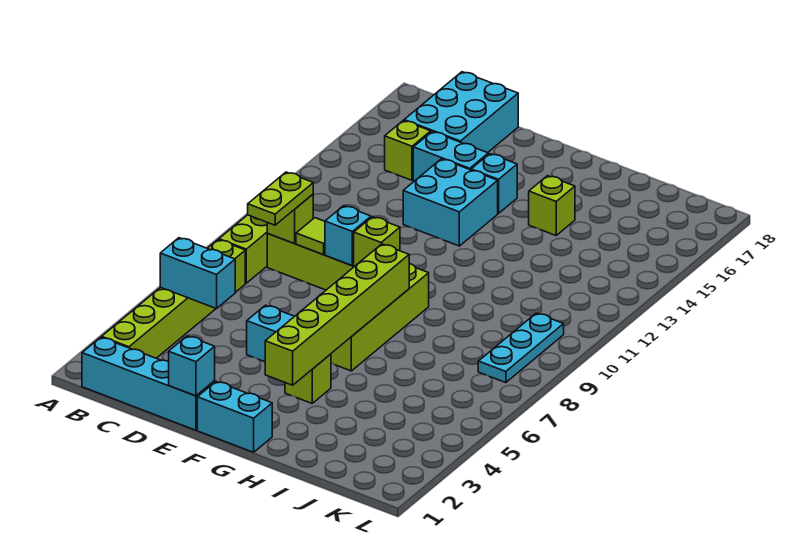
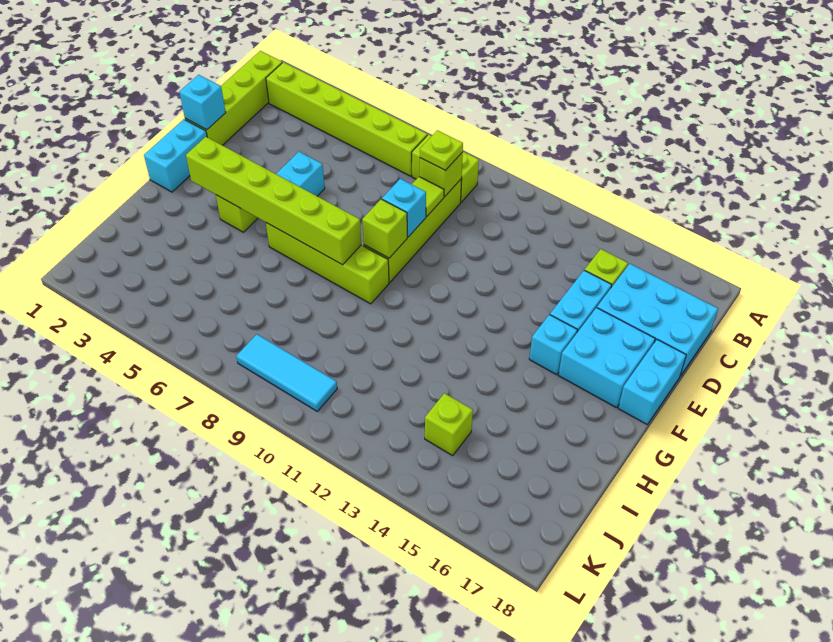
cyan 1x4 brick [82,337,215,430] -> lime 1x4 brick [185,51,282,145]
cyan 1x2 brick [160,238,235,309] -> cyan 1x2 brick moved to [618,340,686,425]
lime 1x2 plate [248,172,313,225] -> lime 1x1 plate [420,130,463,171]
cyan 2x2 brick [403,159,498,246] -> cyan 2x2 brick moved to [558,308,655,408]
lime 1x1 brick [529,176,575,235] -> lime 1x1 brick moved to [425,393,473,455]
cyan 1x3 plate [478,313,564,383] -> cyan 1x3 tile [236,334,337,411]

